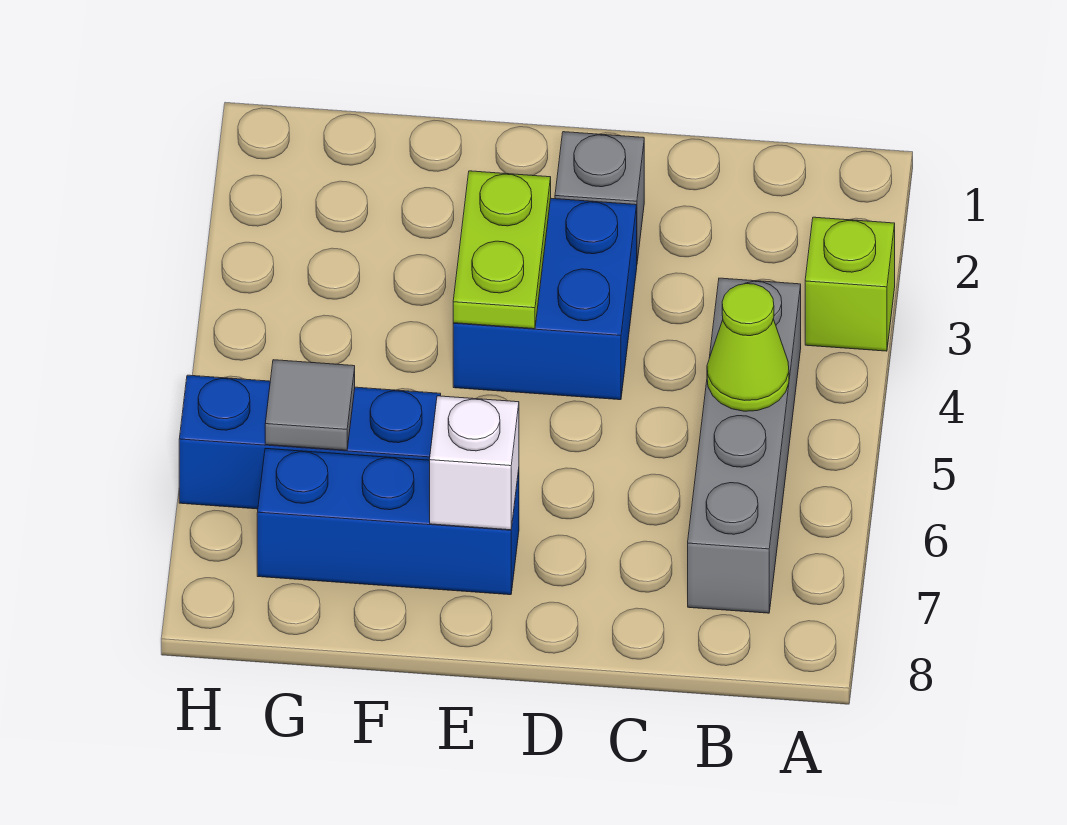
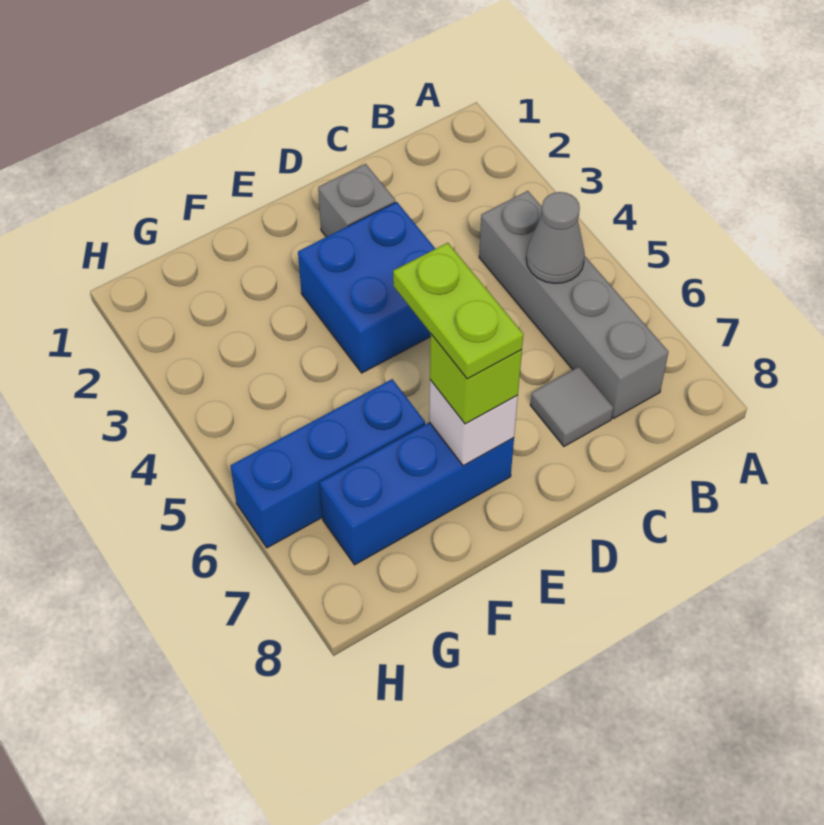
lime 1x1 brick [805,217,895,351] -> lime 1x1 brick moved to [430,334,522,424]
lime 1x1 cone [707,284,789,411] -> grey 1x1 cone [526,192,585,283]
lime 1x2 plate [453,171,551,329] -> lime 1x2 plate moved to [393,243,523,379]
grey 1x1 tile [265,360,355,450] -> grey 1x1 tile moved to [530,367,613,446]

